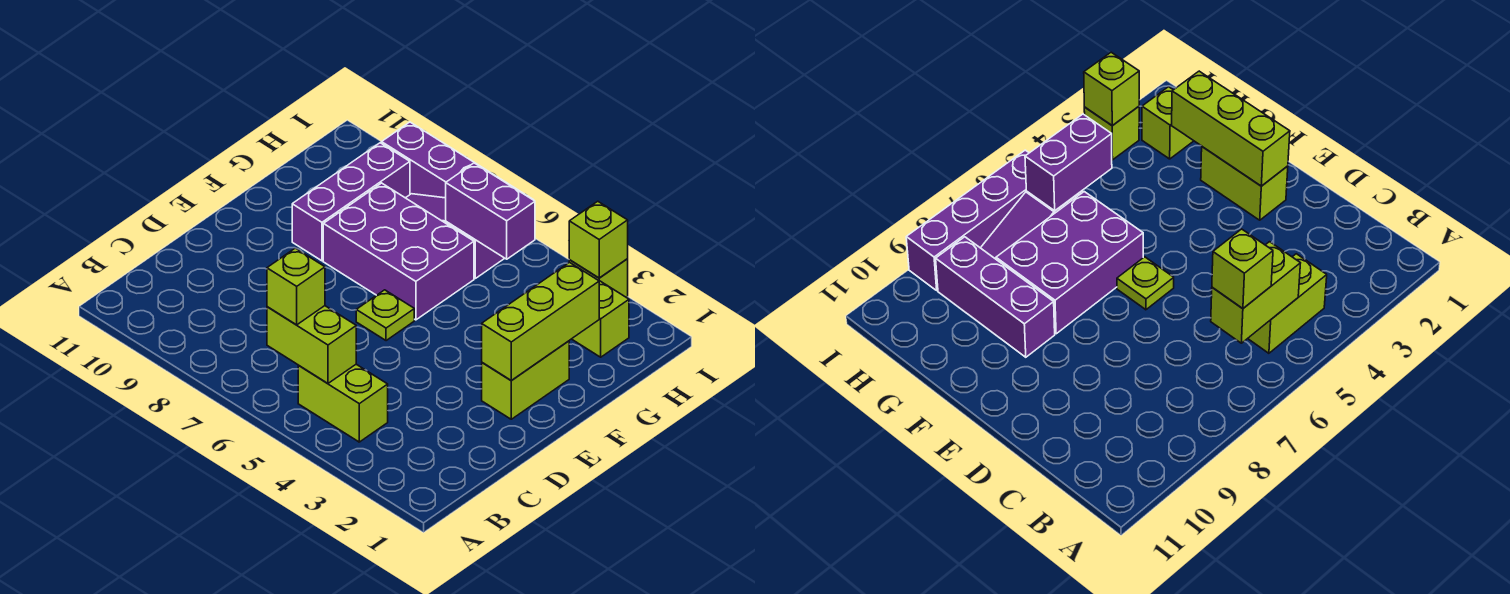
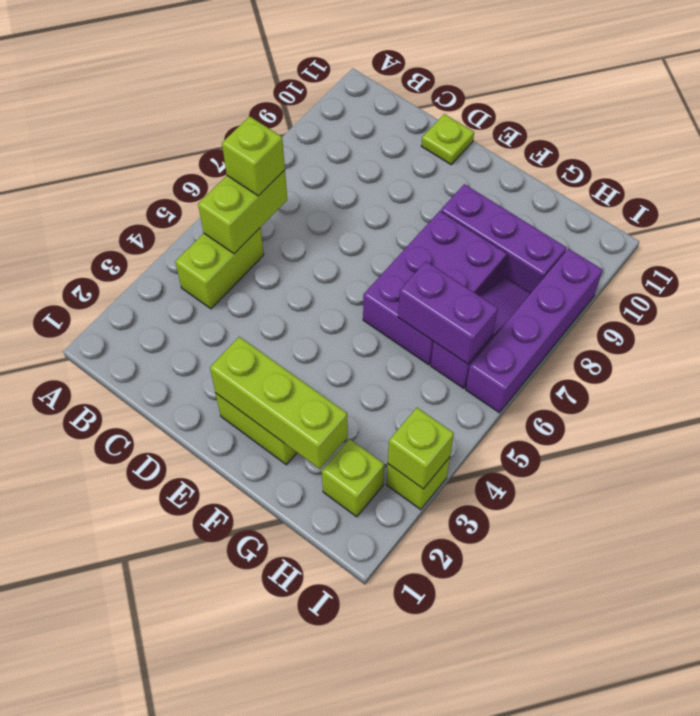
lime 1x1 plate [356,290,414,341] -> lime 1x1 plate moved to [421,114,474,165]
purple 1x2 brick [446,163,535,259] -> purple 1x2 brick turned to [398,261,498,364]

